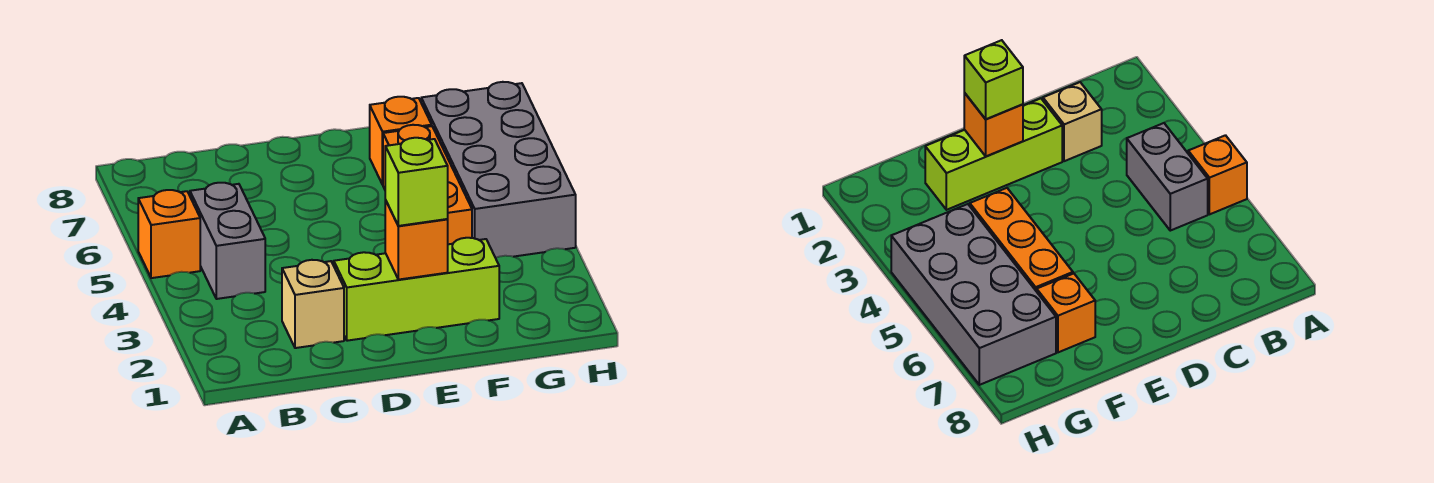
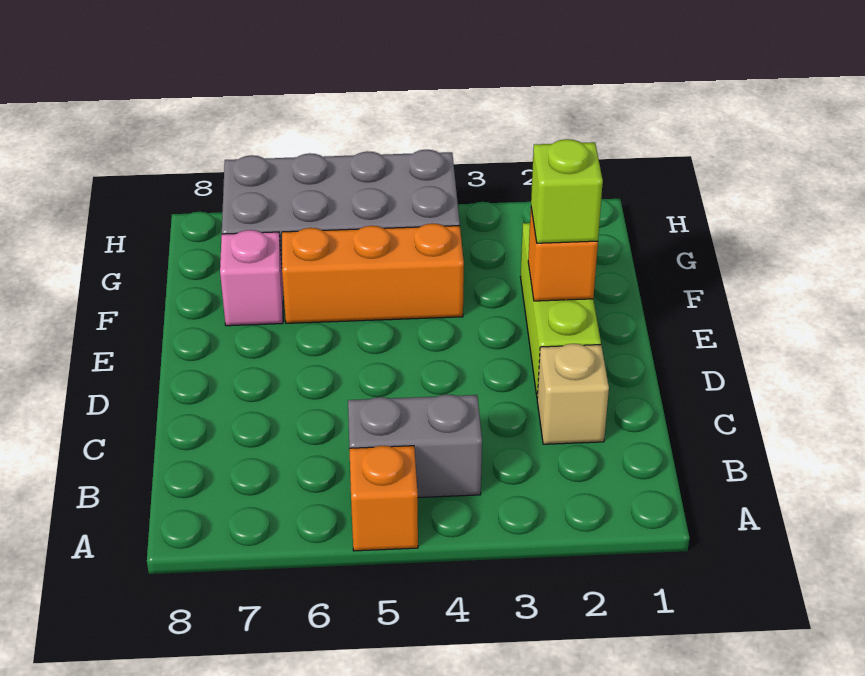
orange 1x1 brick [370,97,432,185] -> pink 1x1 brick [220,230,283,326]

